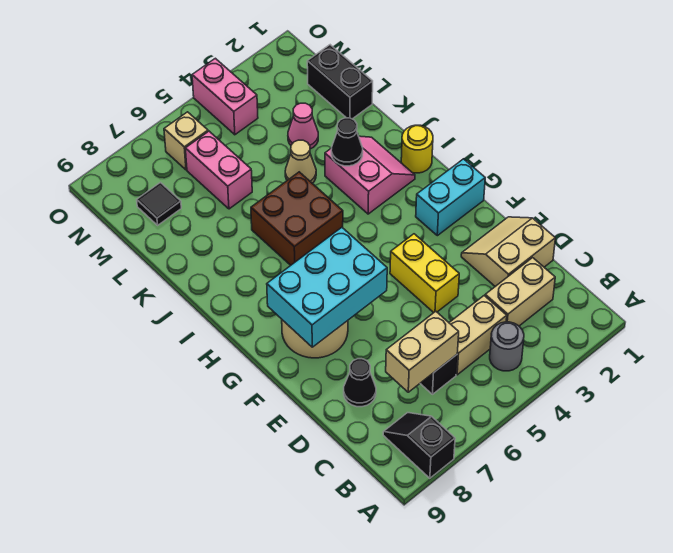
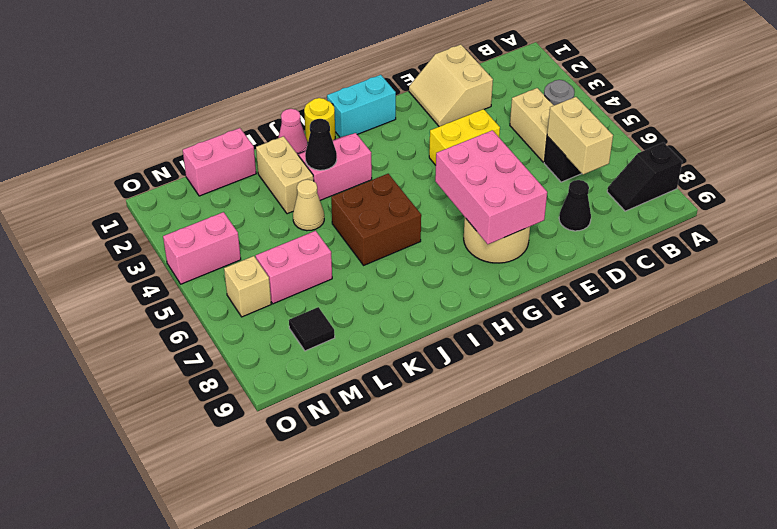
tan 1x2 brick [485,258,555,326] -> tan 1x2 brick moved to [256,136,314,214]
cyan 2x3 brick [267,228,387,347] -> pink 2x3 brick [435,130,547,244]
cyan 1x2 brick [416,159,485,236] -> cyan 1x2 brick turned to [327,75,396,137]
black 1x2 brick [307,45,373,119] -> pink 1x2 brick [183,128,256,196]
pink 1x1 cone [288,103,318,149] -> pink 1x1 cone moved to [278,109,307,154]

